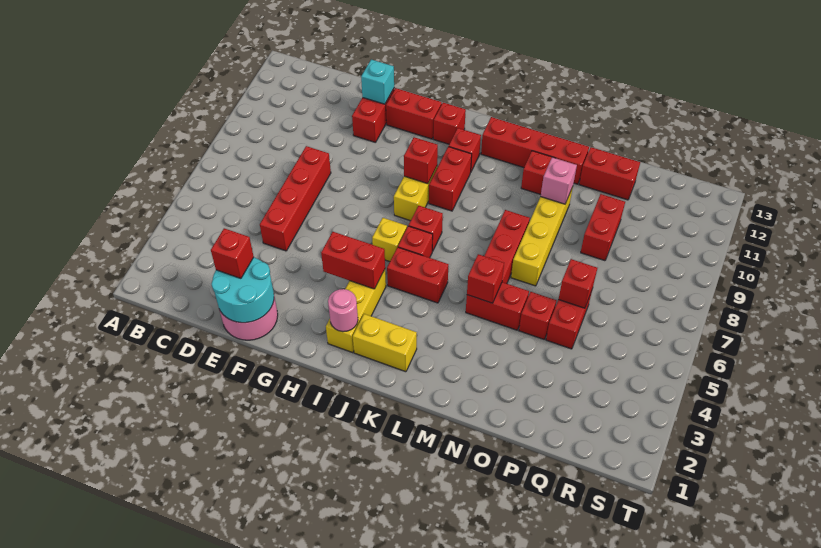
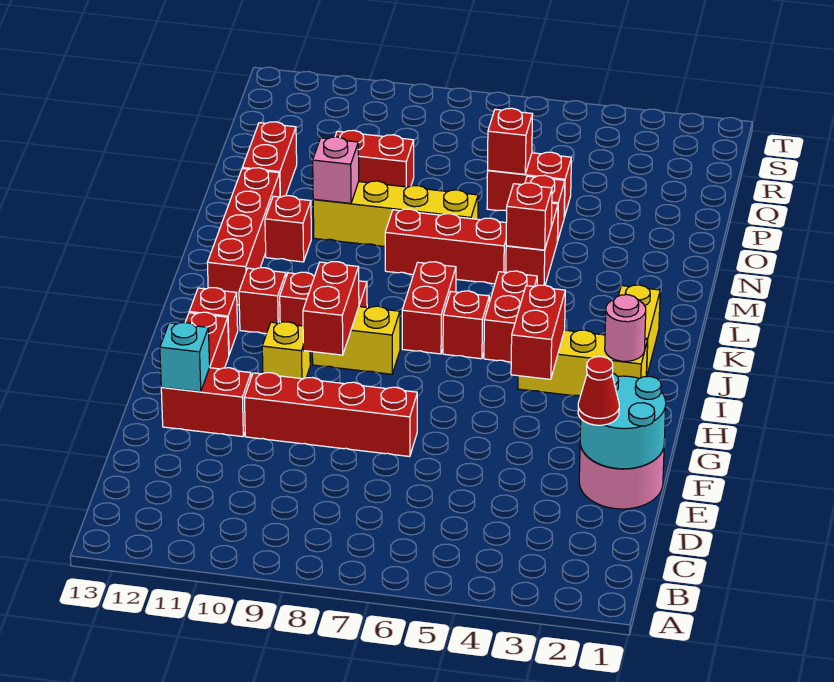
red 1x1 brick [211,228,254,278] -> red 1x1 cone [578,357,619,425]
red 1x4 brick [260,146,331,251] -> red 1x4 brick moved to [244,373,417,457]
yellow 1x1 brick [372,218,407,262] -> yellow 1x1 brick moved to [262,322,310,379]
red 1x1 brick [404,137,438,184] -> red 1x2 brick [303,262,359,355]
red 1x1 brick [409,206,443,251] -> red 1x2 brick [402,262,456,354]

